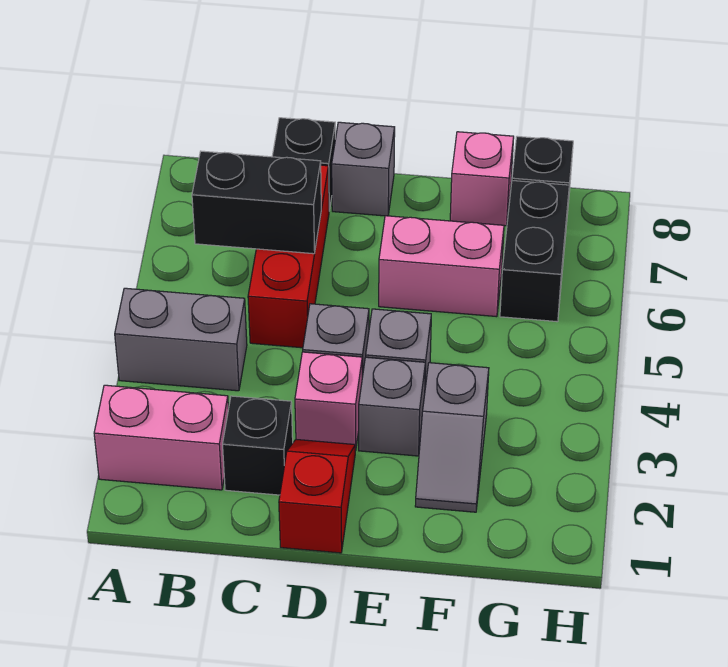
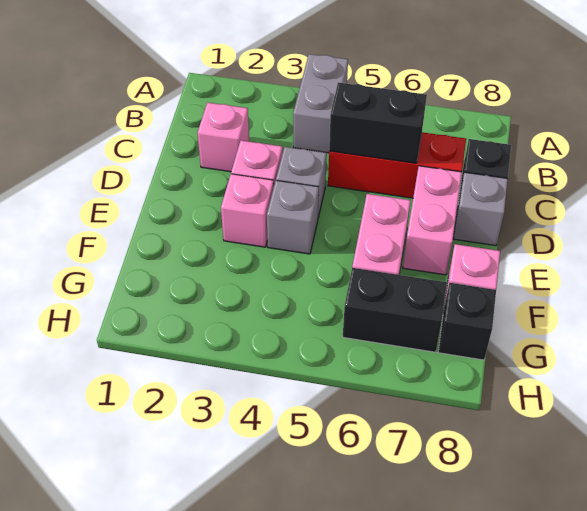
pink 1x2 brick [94,385,229,490] -> pink 1x2 brick moved to [403,166,462,275]
black 1x2 brick [192,151,321,254] -> black 1x2 brick turned to [329,83,427,163]
black 1x1 brick [223,396,293,495] -> pink 1x1 brick [198,103,249,172]
red 1x2 slope [279,439,355,553] -> none
grey 1x1 brick [359,357,425,456] -> pink 1x1 brick [221,174,274,247]
grey 1x2 slope [415,363,489,512] -> none

